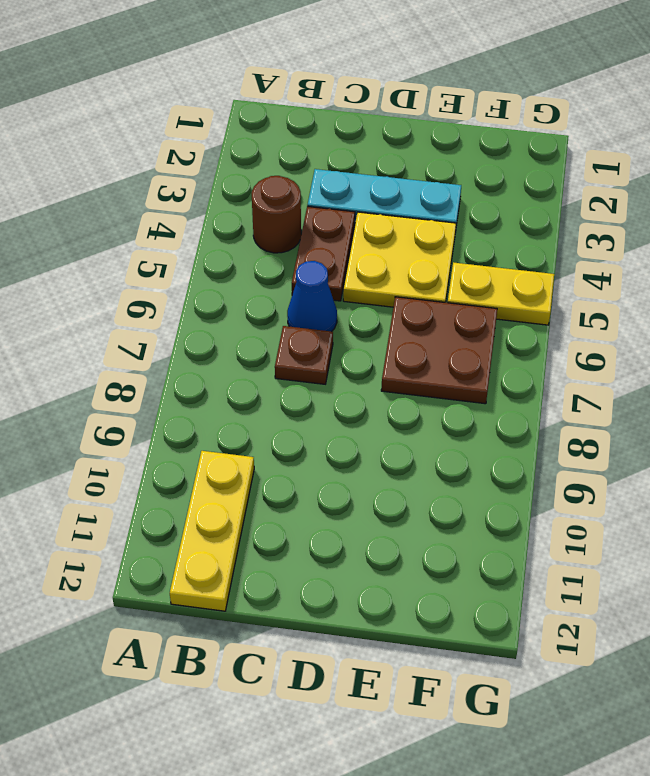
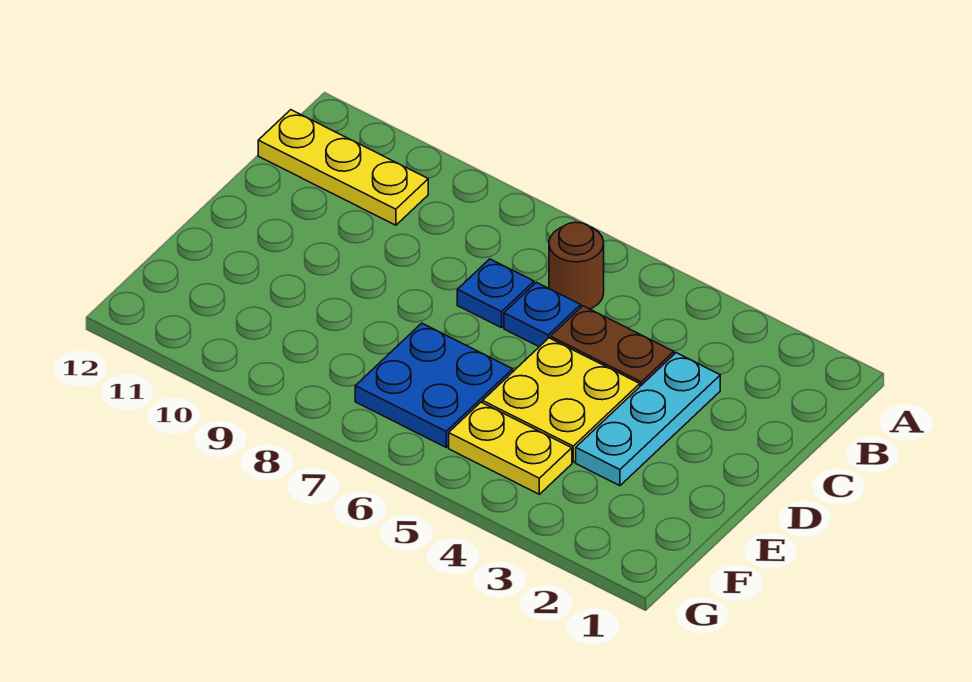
brown 1x1 round brick [252,176,301,253] -> brown 1x1 round brick moved to [549,222,604,309]
blue 1x1 cone [287,261,337,332] -> blue 1x1 plate [504,282,581,347]
brown 1x1 plate [275,326,333,384] -> blue 1x1 plate [457,259,534,328]
brown 2x2 plate [381,297,497,404] -> blue 2x2 plate [355,323,513,447]
yellow 1x2 plate [448,262,554,325] -> yellow 1x2 plate turned to [449,402,572,494]

